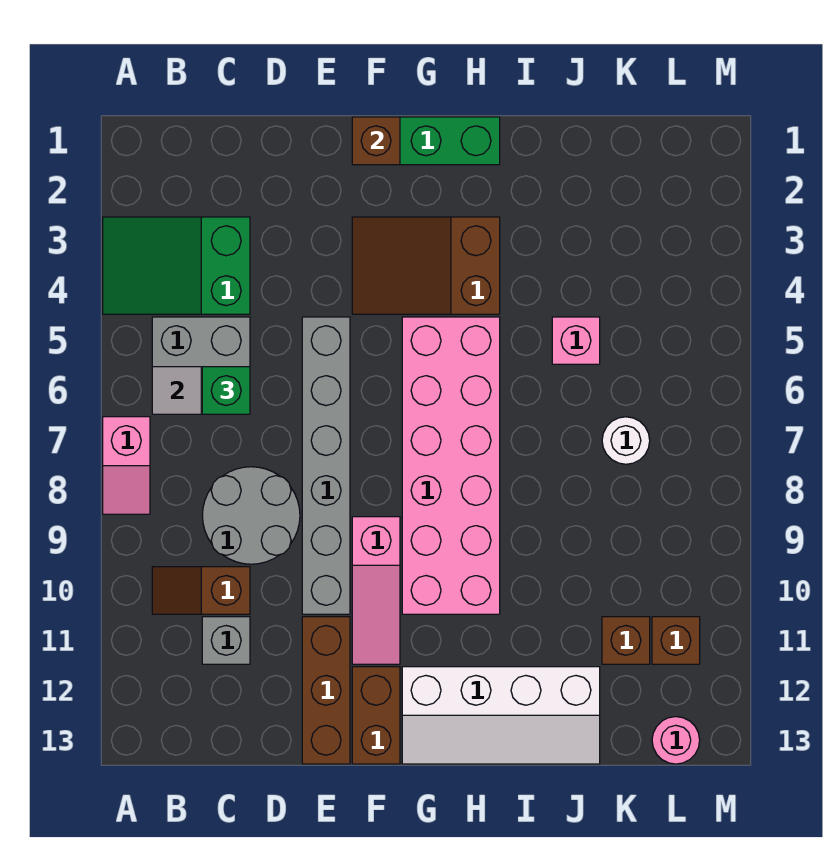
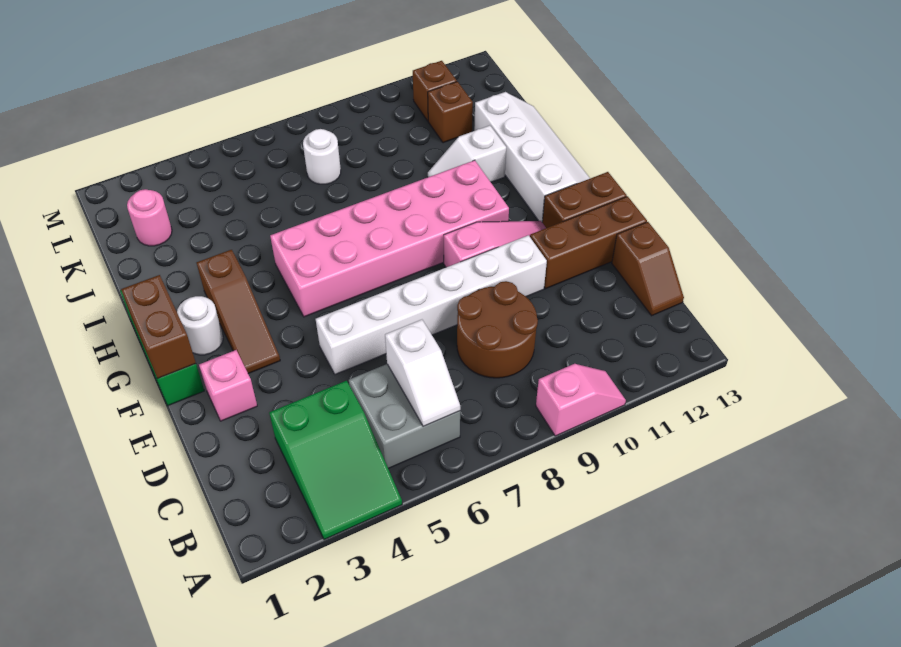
pink 1x2 slope [103,417,150,514] -> pink 1x2 slope moved to [536,364,626,436]
brown 1x2 slope [152,567,250,614] -> brown 1x2 slope moved to [612,222,684,316]
green 1x1 brick [202,367,250,414] -> none
grey 2x2 round brick [202,467,300,564] -> brown 2x2 round brick [457,281,538,378]
grey 1x1 brick [202,617,250,664] -> none
grey 1x6 brick [302,317,350,614] -> white 1x6 brick [316,235,547,375]
brown 1x1 brick [352,117,400,165] -> brown 1x2 brick [121,275,196,378]
brown 2x3 slope [352,217,500,314] -> brown 1x3 slope [197,250,280,374]
none -> white 1x1 round brick [177,296,223,355]
none -> white 1x2 slope [428,125,506,182]
pink 1x1 brick [552,317,600,364] -> pink 1x1 brick moved to [199,350,257,421]
pink 1x1 round brick [652,717,700,764] -> pink 1x1 round brick moved to [127,189,172,246]

